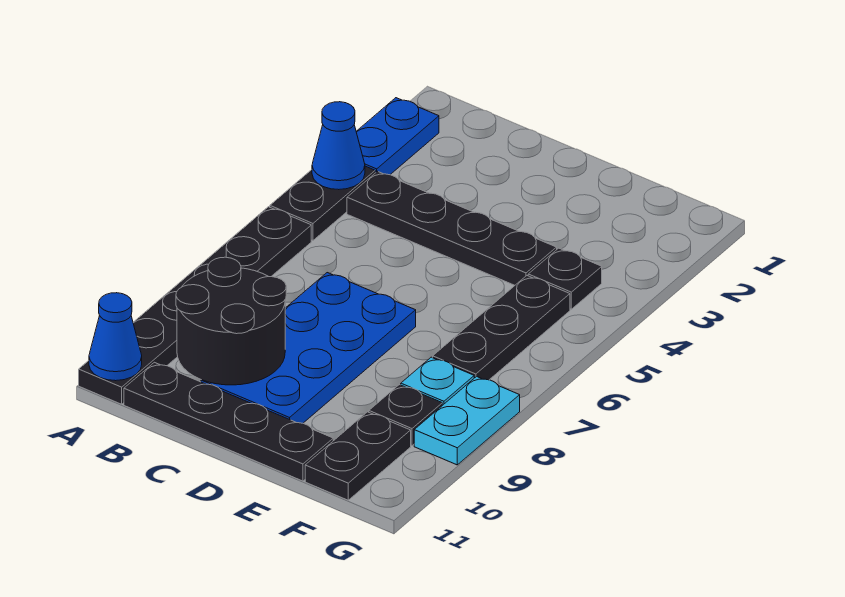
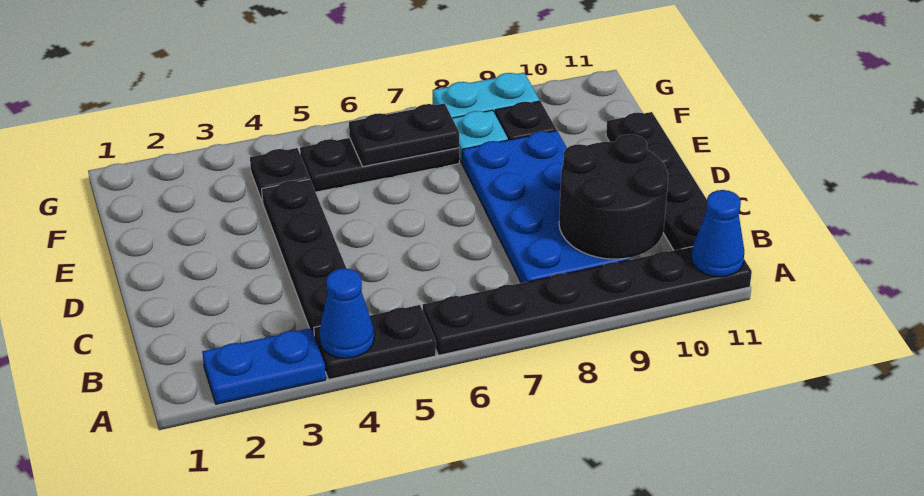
blue 2x4 plate [201,273,416,423] -> blue 2x4 plate turned to [462,131,629,283]
black 1x2 plate [305,412,411,500] -> black 1x2 plate moved to [349,103,459,167]

